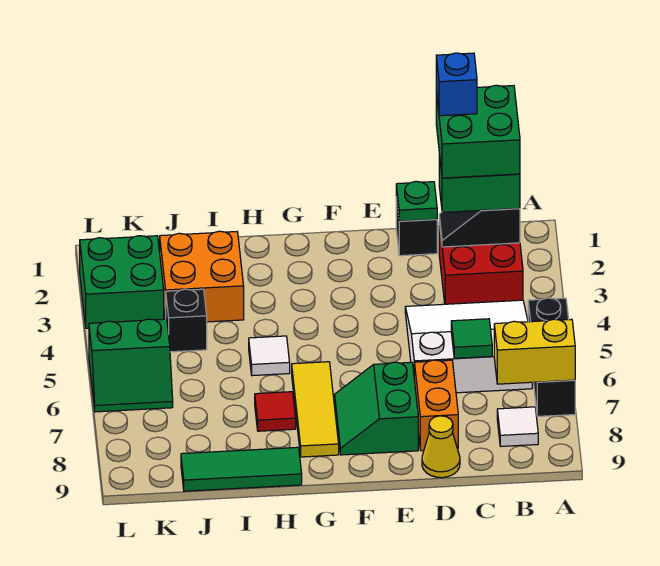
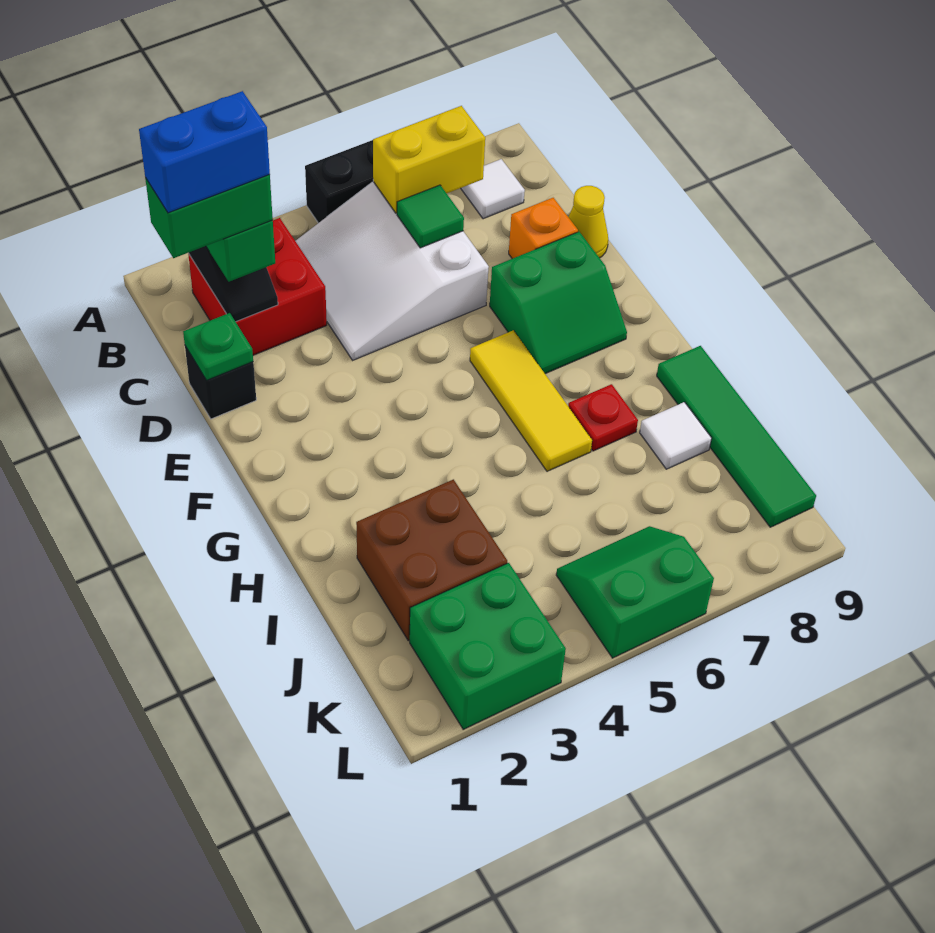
yellow 1x2 brick [494,319,575,384] -> yellow 1x2 brick turned to [373,106,485,213]
green 2x2 brick [436,85,520,178] -> green 1x2 brick [145,174,273,258]
blue 1x1 brick [436,53,477,116] -> blue 1x2 brick [139,91,270,213]
orange 1x2 brick [414,360,458,451] -> orange 1x1 brick [509,198,578,259]
yellow 1x3 tile [292,362,339,457] -> yellow 1x3 tile turned to [470,330,592,471]
white 1x1 tile [249,336,290,376] -> white 1x1 tile moved to [640,402,712,469]
red 1x1 tile [255,392,296,431] -> red 1x1 plate [568,384,638,451]
green 1x3 tile [181,447,302,491] -> green 1x4 tile [657,346,816,527]
orange 2x2 brick [160,231,244,322] -> brown 2x2 brick [356,479,507,641]
black 1x1 brick [166,289,207,352] -> none
green 2x2 slope [89,319,173,412] -> green 2x2 slope turned to [556,526,714,658]

